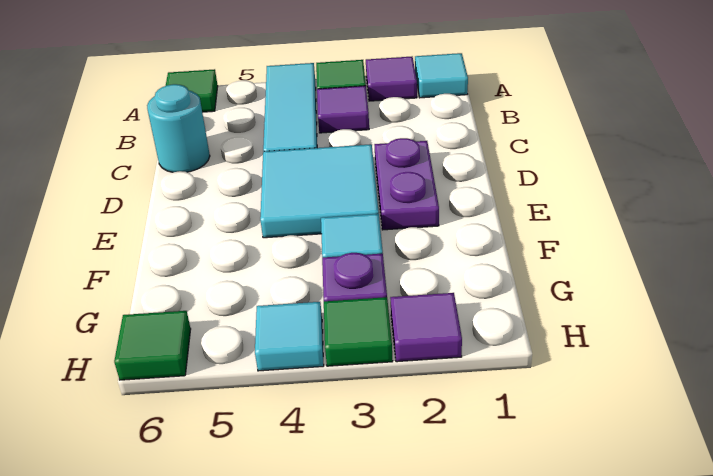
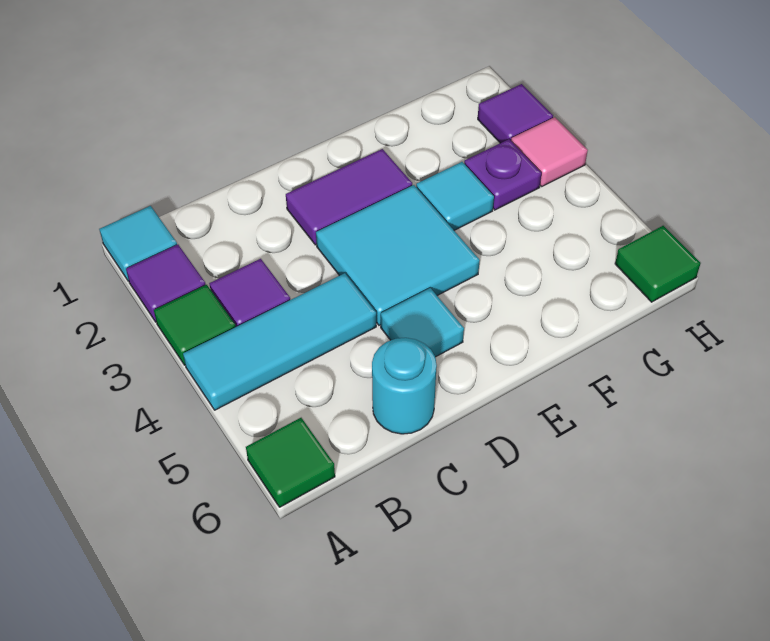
purple 1x2 plate [374,138,439,230] -> purple 1x2 tile [286,149,412,245]
green 1x1 tile [324,297,393,366] -> pink 1x1 tile [511,117,588,186]
cyan 1x1 tile [255,302,324,371] -> cyan 1x1 tile moved to [381,288,464,357]

